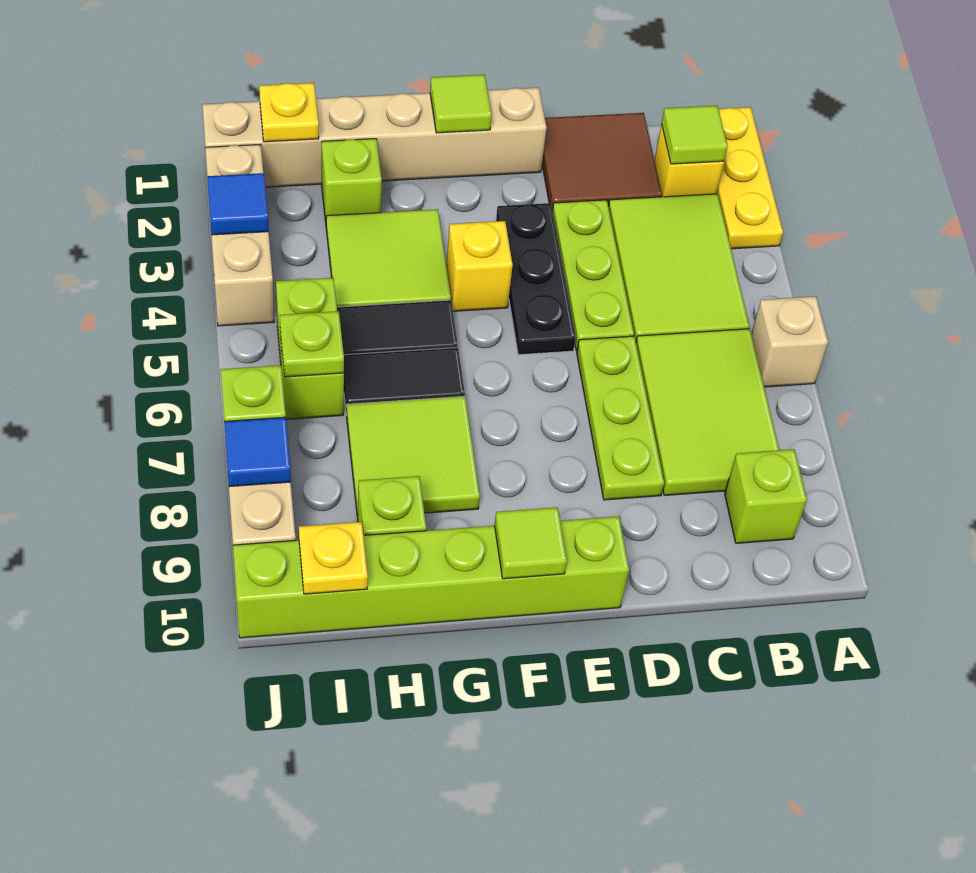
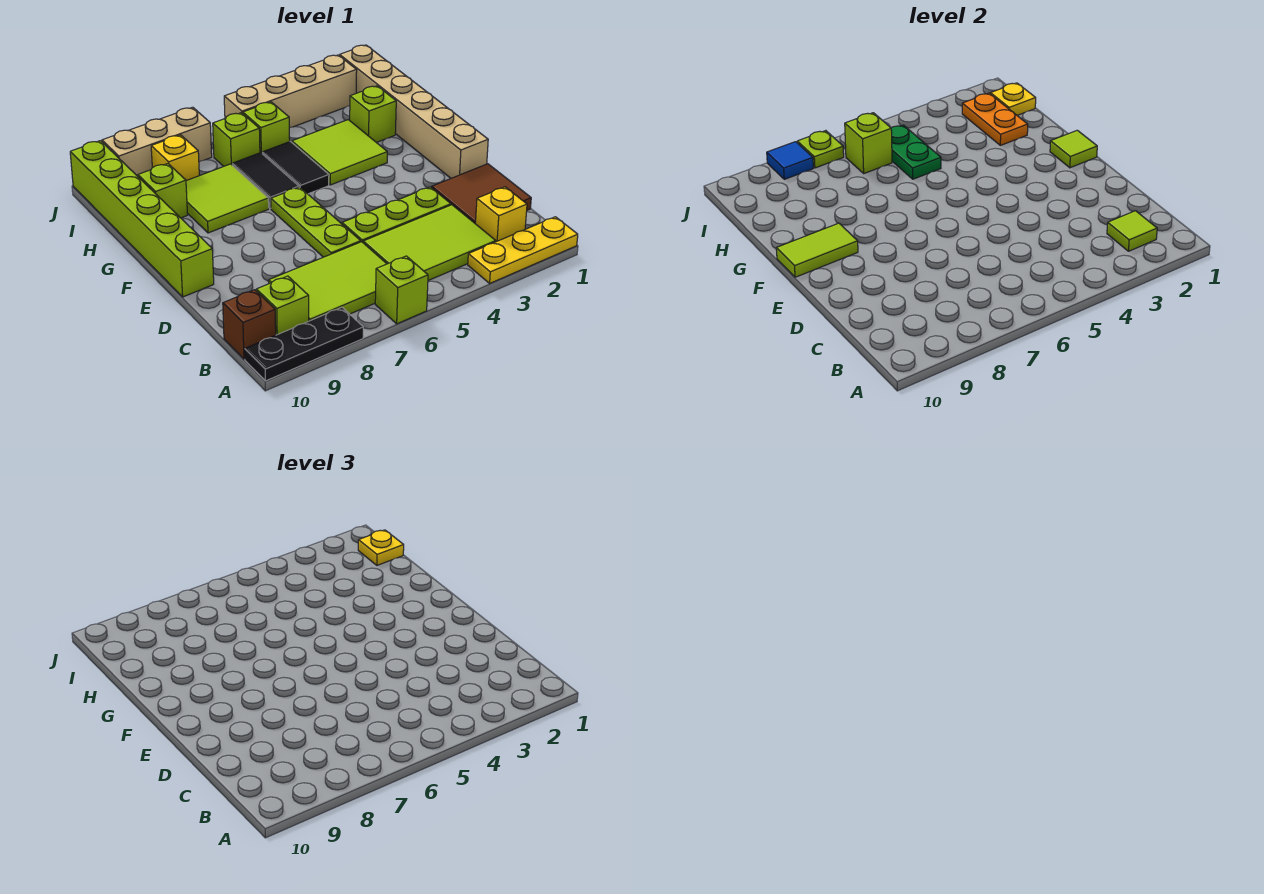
tan 1x1 brick [751,296,828,387] -> lime 1x1 brick [375,256,428,324]
none -> brown 1x1 brick [223,290,276,359]
lime 1x3 plate [577,336,664,500] -> lime 1x3 plate turned to [271,187,361,257]
black 1x3 plate [496,203,576,355] -> black 1x3 plate moved to [245,307,363,381]
yellow 1x1 brick [446,221,513,311] -> yellow 1x1 brick moved to [151,135,199,181]
lime 1x1 tile [495,507,567,579] -> lime 1x2 tile [776,223,858,277]
none -> orange 1x2 plate [962,93,1028,145]
none -> green 1x2 plate [891,125,941,179]
lime 1x1 plate [280,311,344,377] -> lime 1x1 brick [845,113,892,173]
yellow 1x1 plate [299,522,368,594] -> yellow 1x1 plate moved to [358,530,404,565]
tan 1x3 brick [205,144,274,326] -> tan 1x4 brick [224,55,357,128]
blue 1x1 tile [207,173,269,235] -> none

